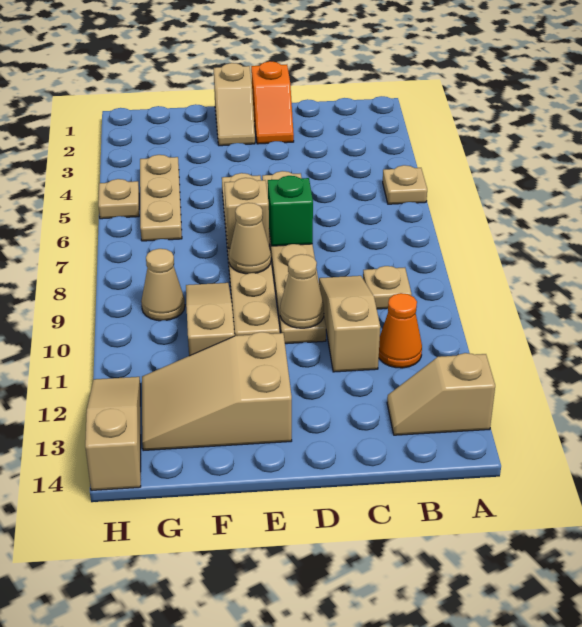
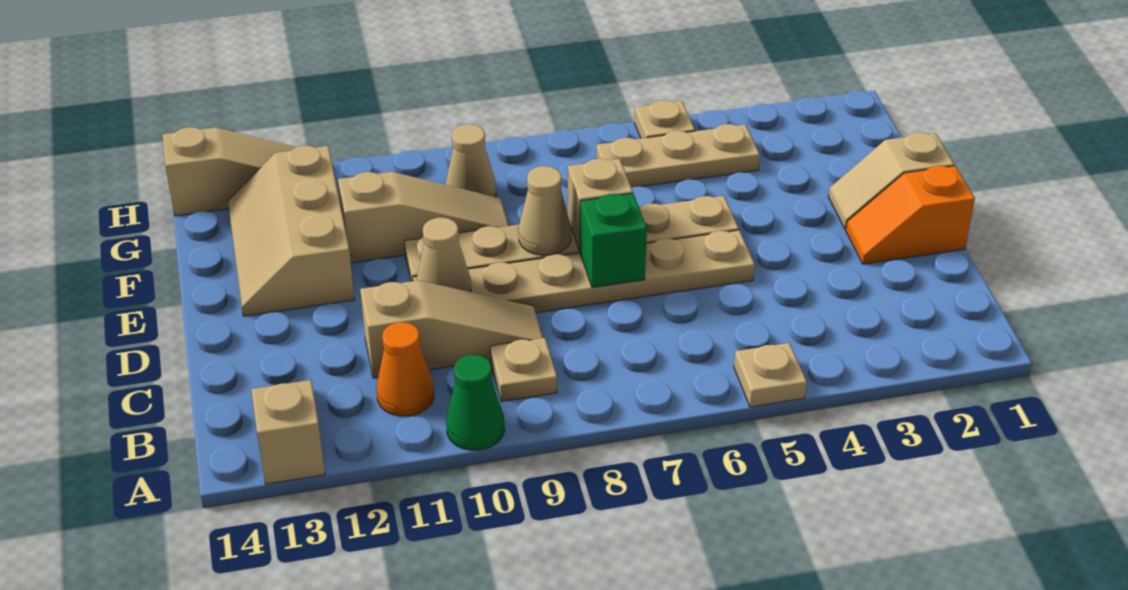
none -> green 1x1 cone [446,355,505,450]
tan 2x3 slope [142,332,292,451] -> tan 2x3 slope turned to [228,146,355,316]

